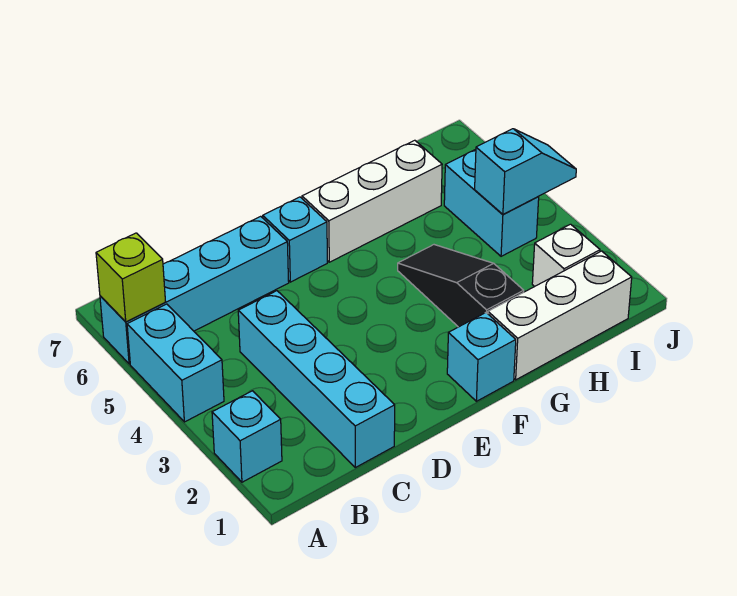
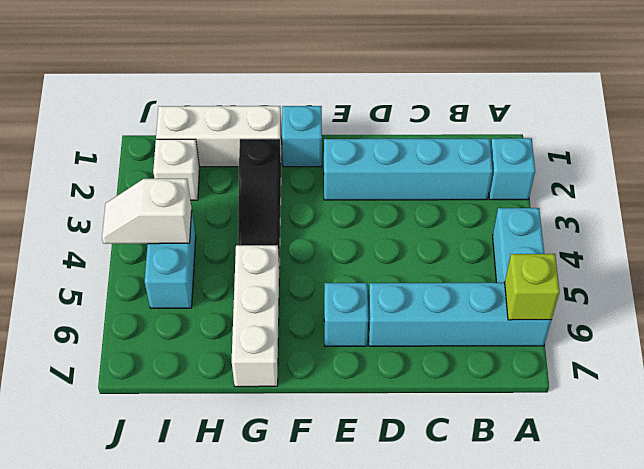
cyan 1x4 brick [238,291,395,468] -> cyan 1x4 brick turned to [324,139,493,200]
white 1x3 brick [302,140,442,262] -> white 1x3 brick turned to [232,245,279,387]
cyan 1x2 slope [475,129,576,215] -> white 1x2 slope [102,179,192,244]

